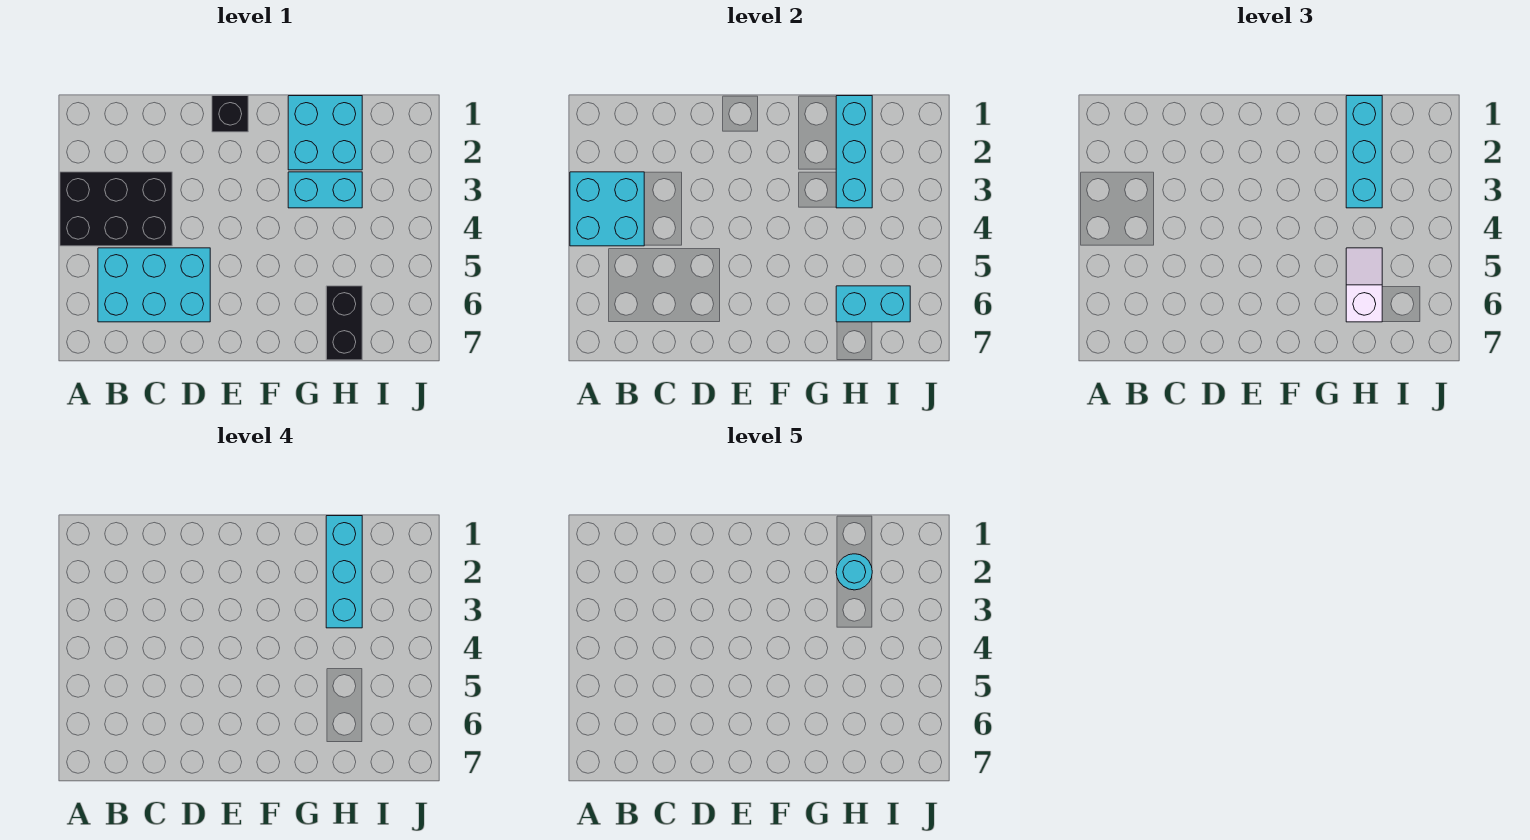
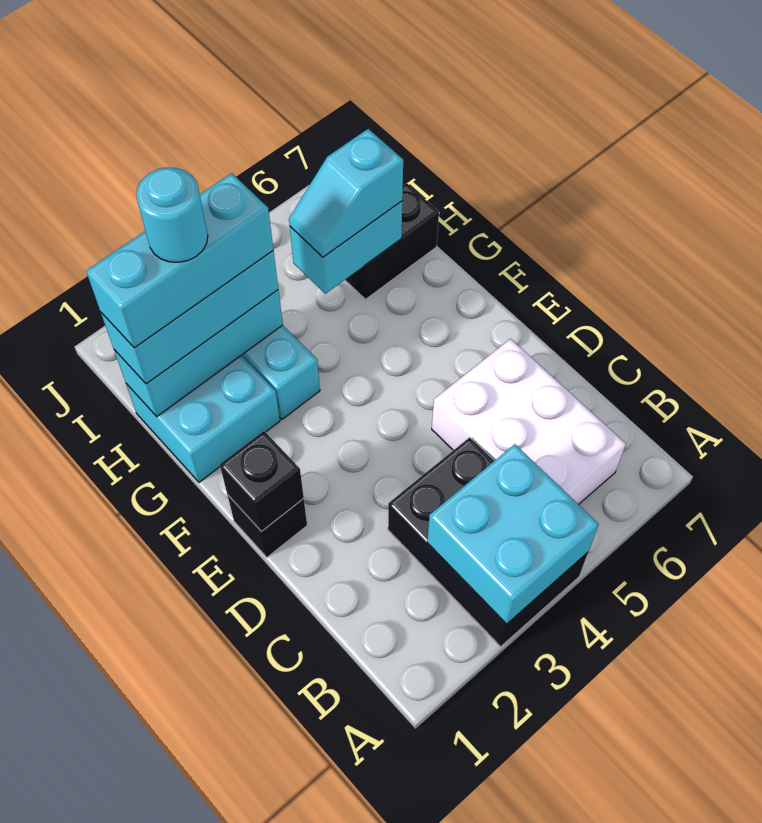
cyan 2x3 brick [98,248,210,322] -> white 2x3 brick [432,339,626,505]
none -> black 1x1 brick [220,431,304,532]
white 1x2 slope [1346,248,1382,322] -> cyan 1x2 slope [289,129,403,257]
cyan 1x2 brick [836,286,910,322] -> cyan 1x2 brick turned to [290,201,402,294]

